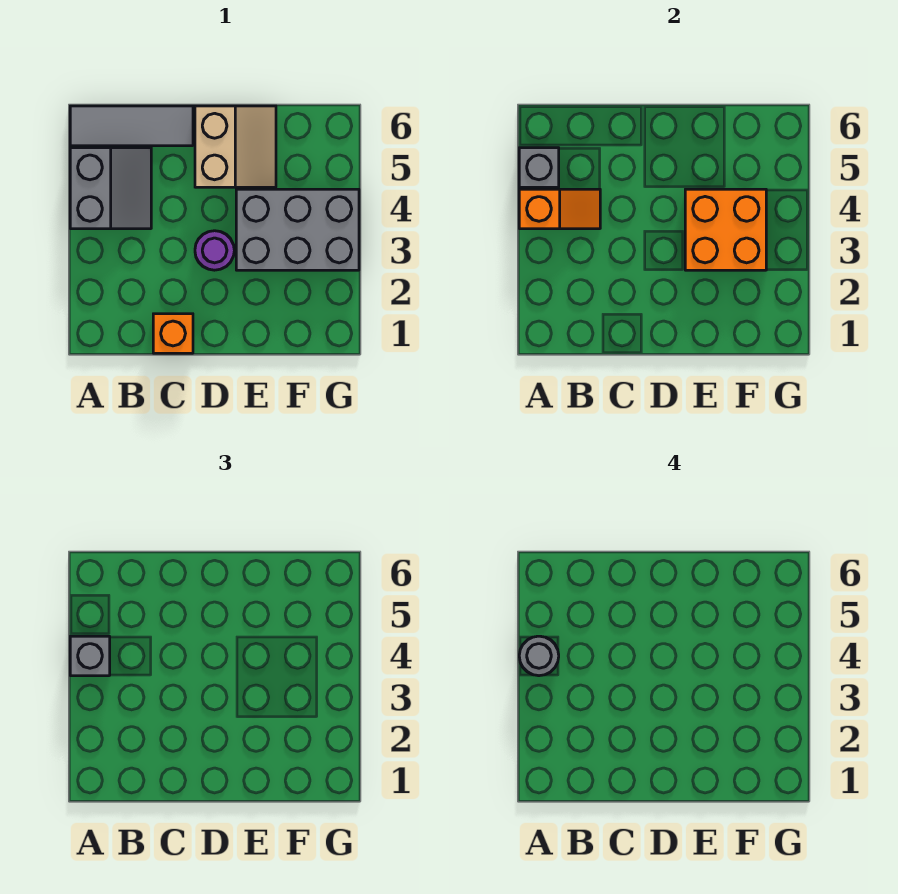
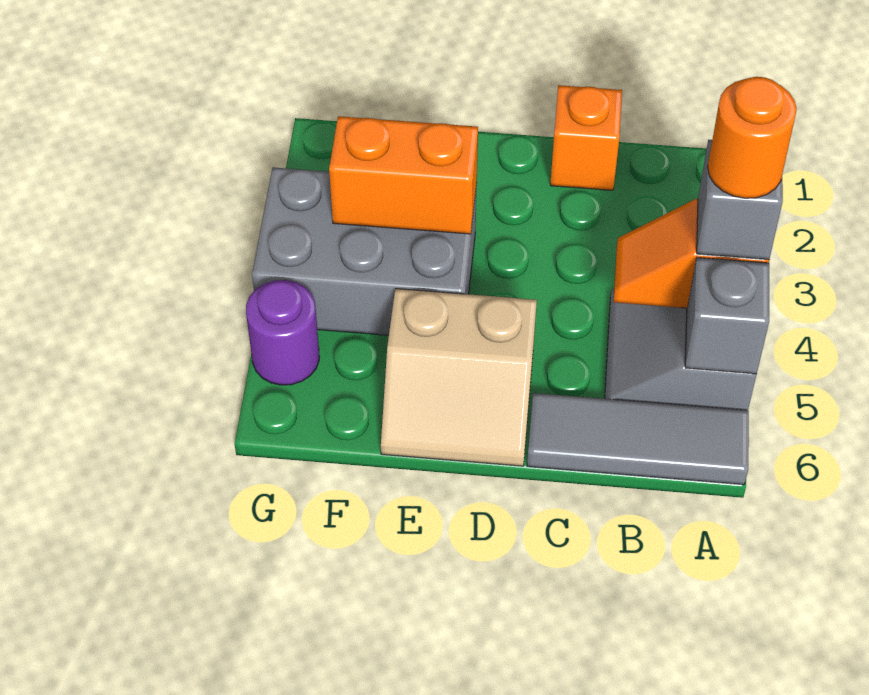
grey 1x1 round brick [519,636,559,676] -> orange 1x1 round brick [708,77,797,198]
purple 1x1 round brick [195,231,234,270] -> purple 1x1 round brick moved to [246,280,319,385]
tan 2x2 slope [195,106,276,187] -> tan 2x2 slope turned to [381,289,537,466]
orange 2x2 brick [685,189,766,270] -> orange 1x2 brick [329,116,478,234]

